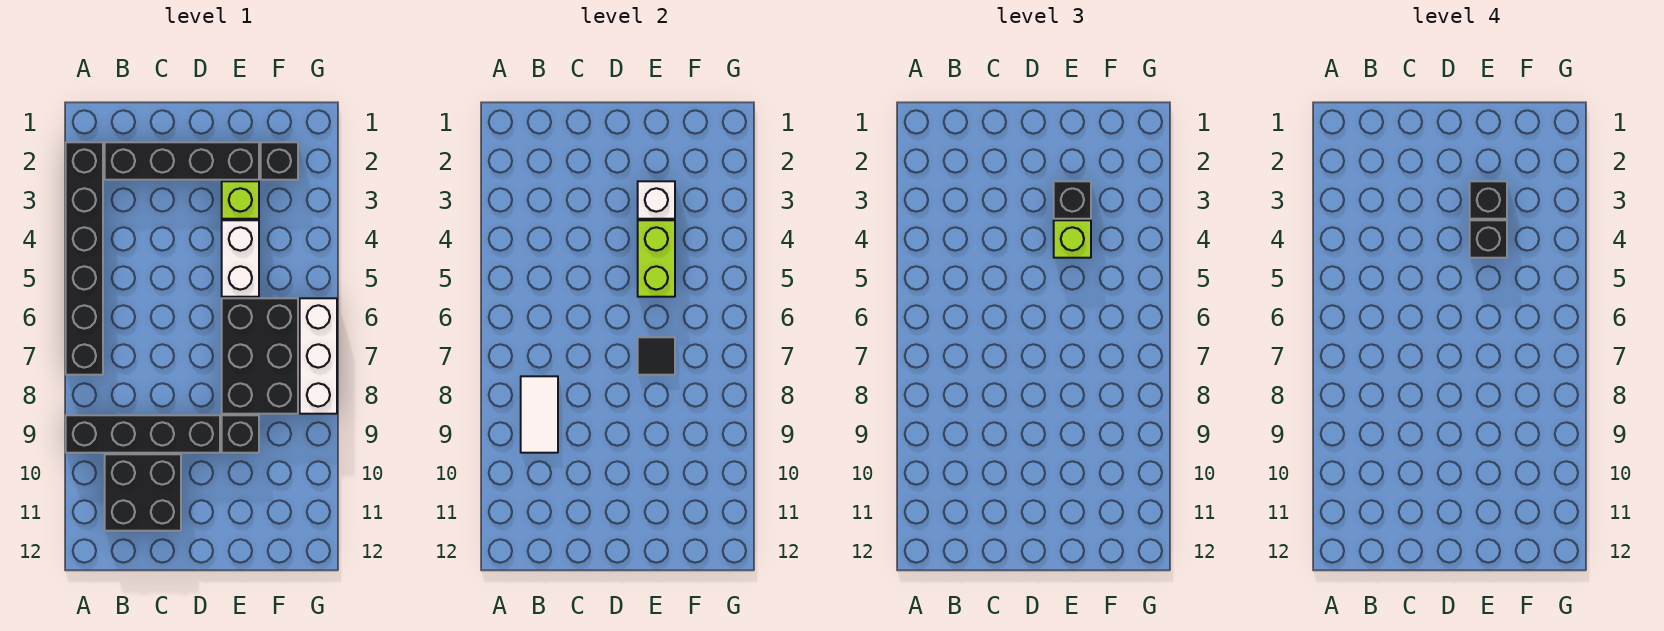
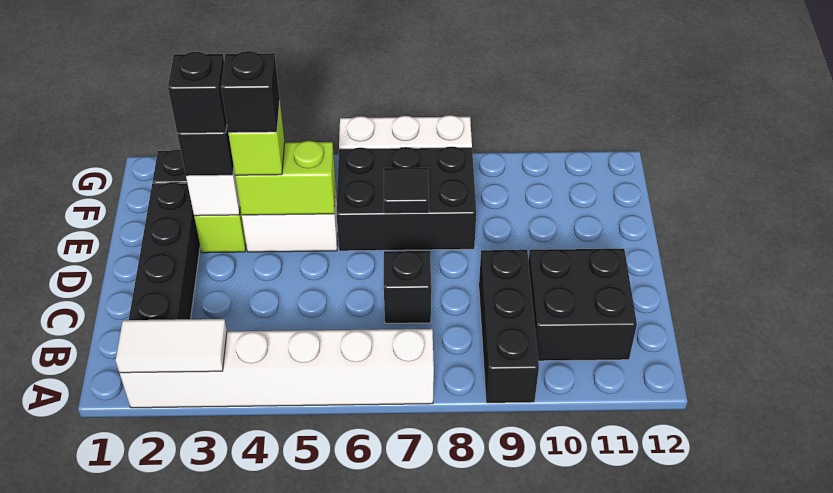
black 1x6 brick [66,142,103,375] -> white 1x6 brick [120,329,434,408]
black 1x4 brick [66,415,220,453] -> black 1x3 brick [479,250,539,403]
white 1x2 tile [521,376,558,453] -> white 1x2 tile moved to [116,319,227,373]
black 1x1 brick [222,415,259,453] -> black 1x1 brick moved to [384,251,431,323]

